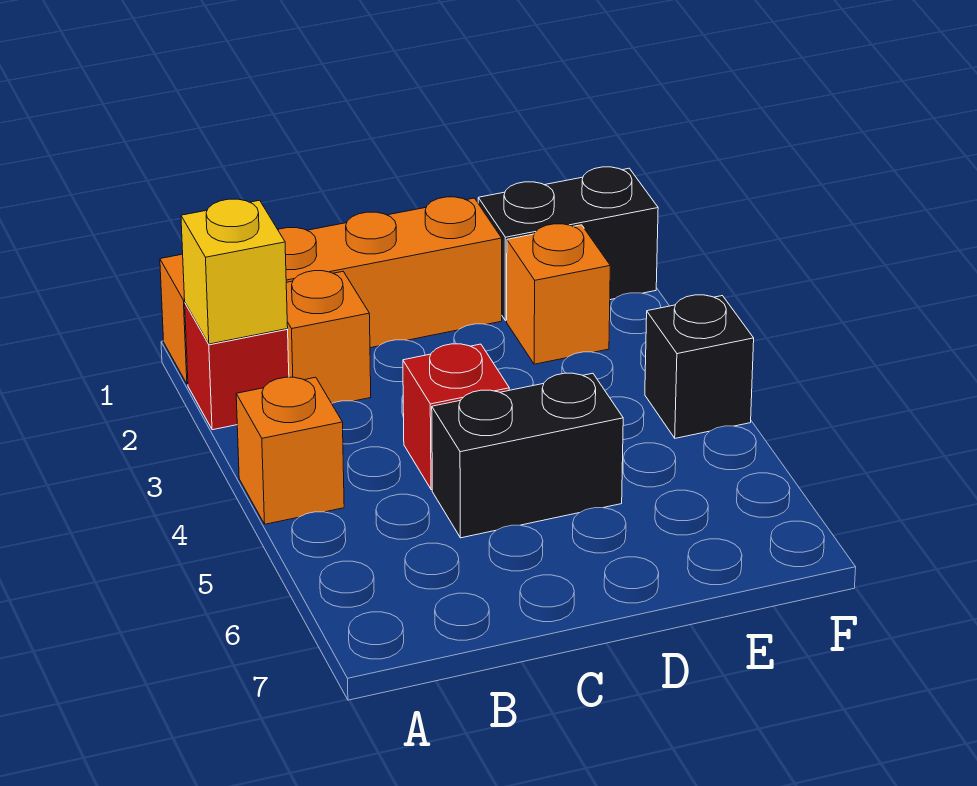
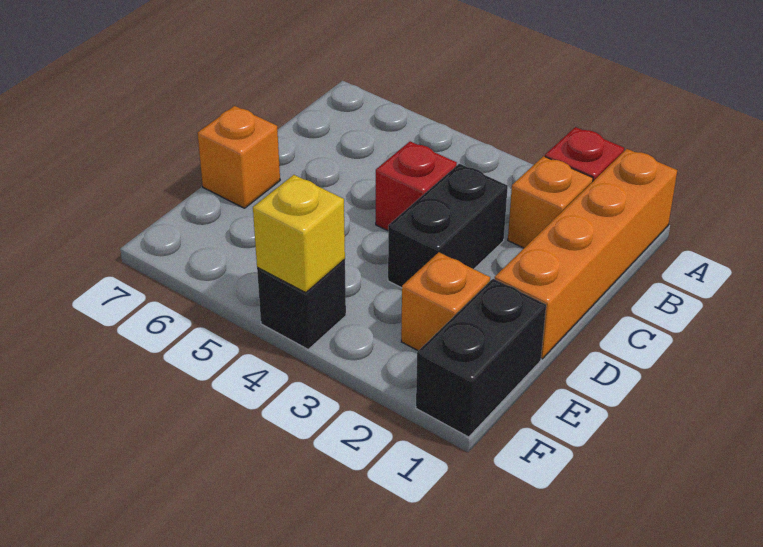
yellow 1x1 brick [181,199,288,344] -> yellow 1x1 brick moved to [253,175,345,293]
orange 1x1 brick [236,377,344,524] -> orange 1x1 brick moved to [198,106,280,208]
black 1x2 brick [432,373,623,538] -> black 1x2 brick moved to [388,164,508,288]

